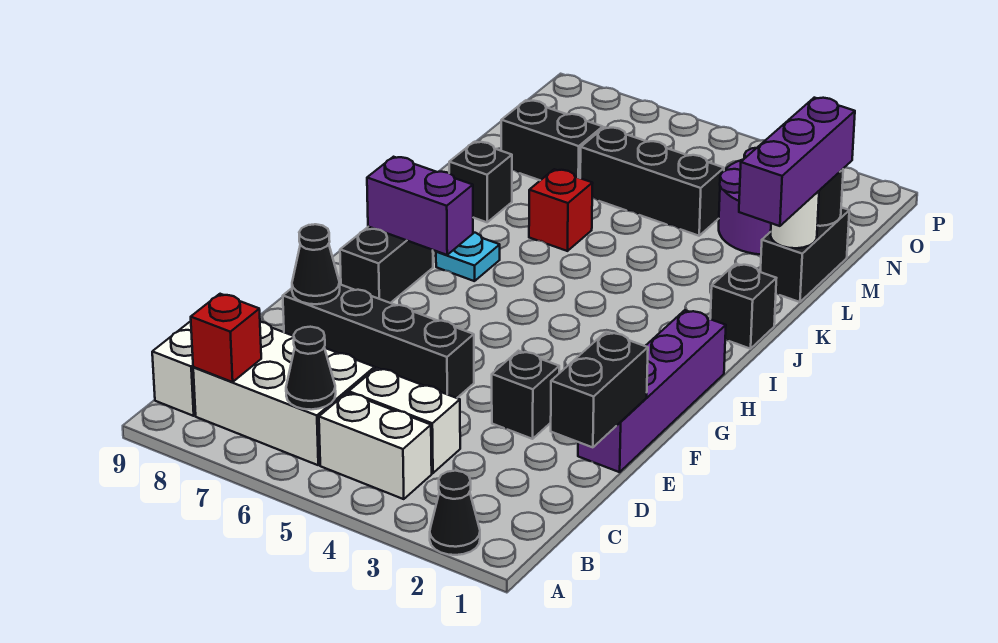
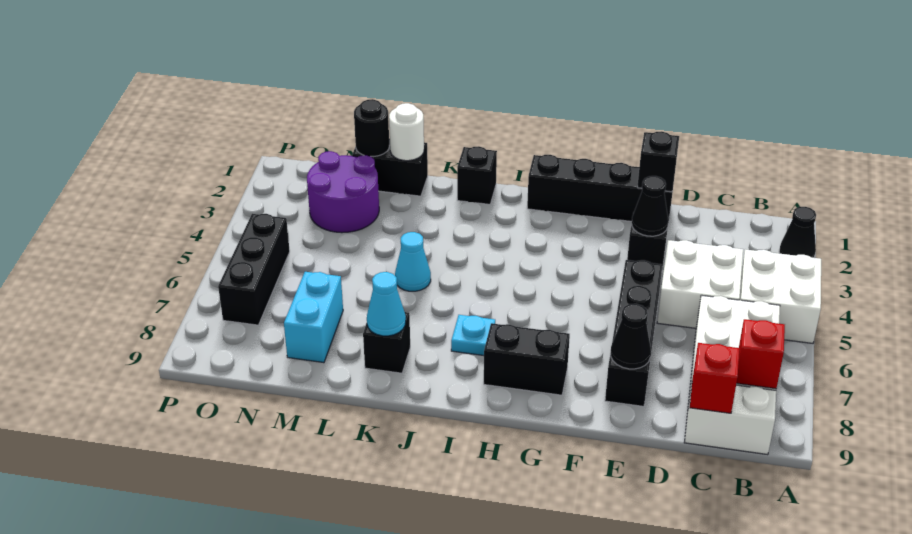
white 1x2 brick [319,393,432,499] -> white 2x2 brick [739,249,821,343]
black 1x1 cone [286,327,336,410] -> black 1x1 cone moved to [632,176,668,236]
white 1x2 brick [349,368,460,473] -> white 2x2 brick [657,240,743,328]
black 1x2 brick [551,332,648,447] -> black 1x1 brick [637,131,679,192]
purple 1x4 brick [578,310,726,472] -> black 1x4 brick [527,155,673,223]
purple 1x2 brick [367,157,473,255] -> none
purple 1x3 brick [739,98,855,226] -> none
none -> cyan 1x1 cone [395,232,431,291]
red 1x1 brick [529,169,593,251] -> red 1x1 brick moved to [690,343,740,413]
none -> cyan 1x1 cone [367,272,406,336]
black 1x3 brick [580,127,724,236] -> black 1x3 brick moved to [218,214,290,325]
black 1x2 brick [501,100,603,180] -> cyan 1x2 brick [284,272,343,363]

